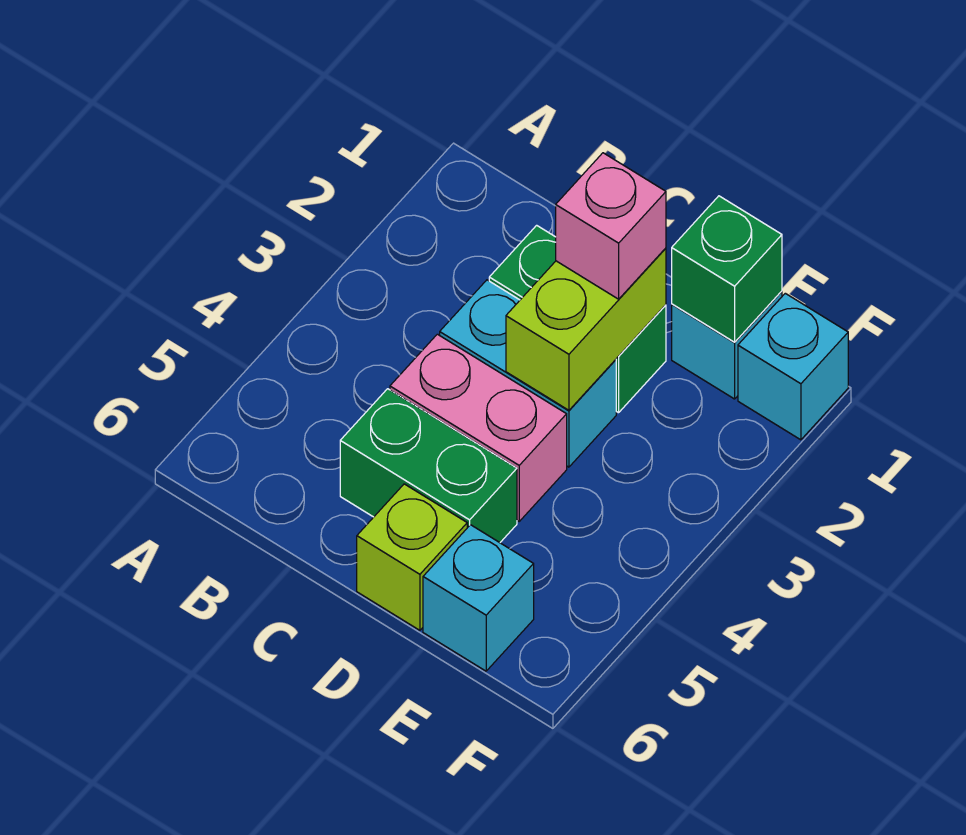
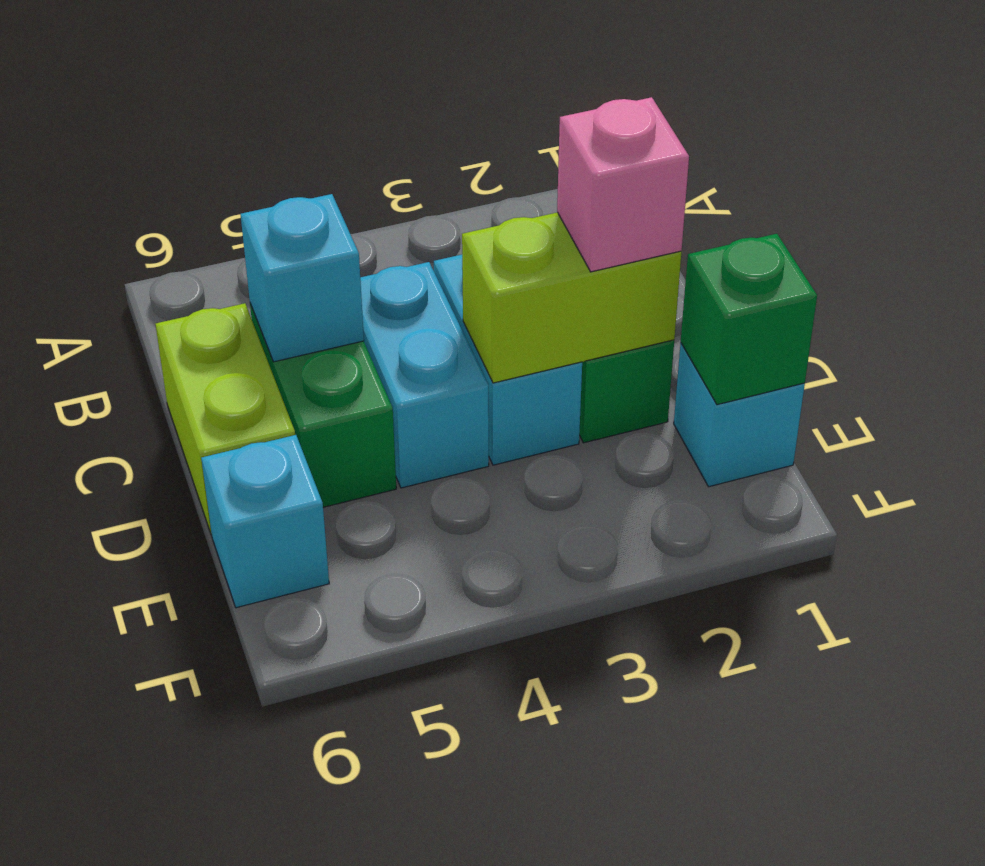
pink 1x2 brick [390,334,567,521] -> cyan 1x2 brick [360,262,489,488]
lime 1x1 brick [357,484,467,630] -> lime 1x2 brick [155,303,295,535]
cyan 1x1 brick [738,293,848,440] -> cyan 1x1 brick moved to [241,194,364,362]

